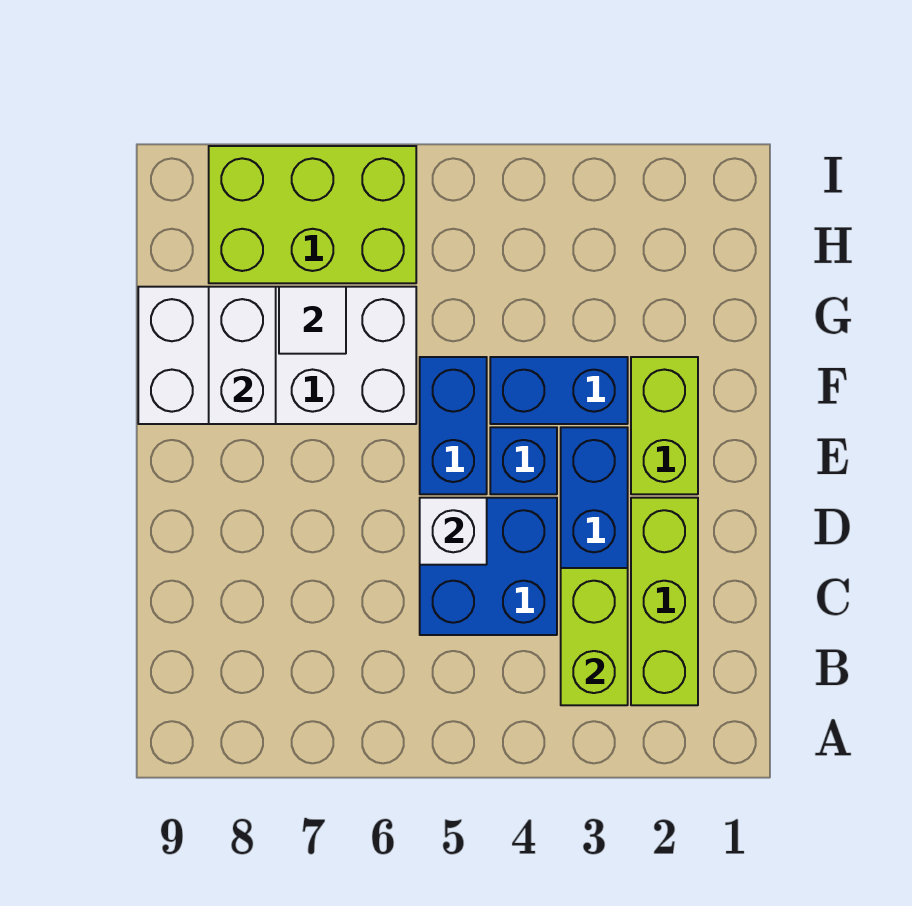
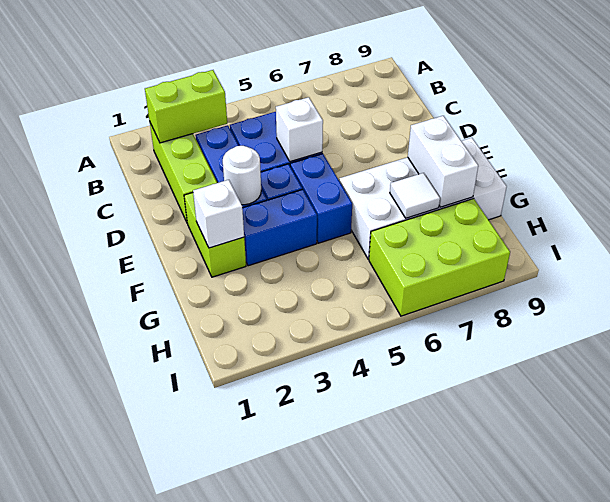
lime 1x2 brick [561,568,628,705] -> lime 1x2 brick turned to [145,70,227,143]
none -> white 1x1 round brick [223,146,261,205]
none -> white 1x1 brick [193,180,244,248]

